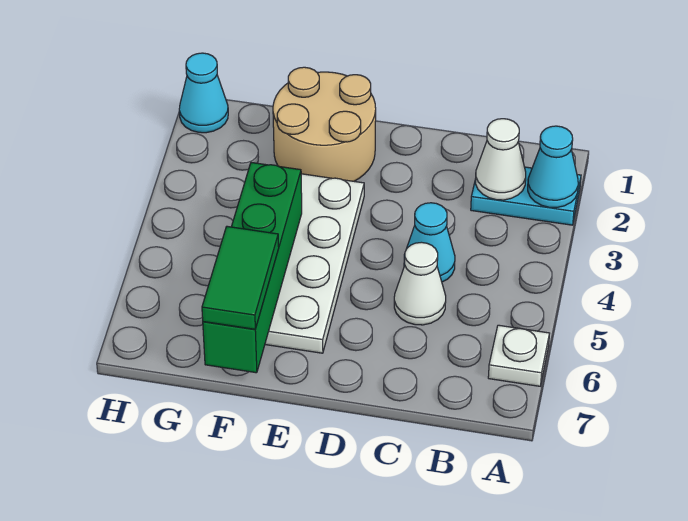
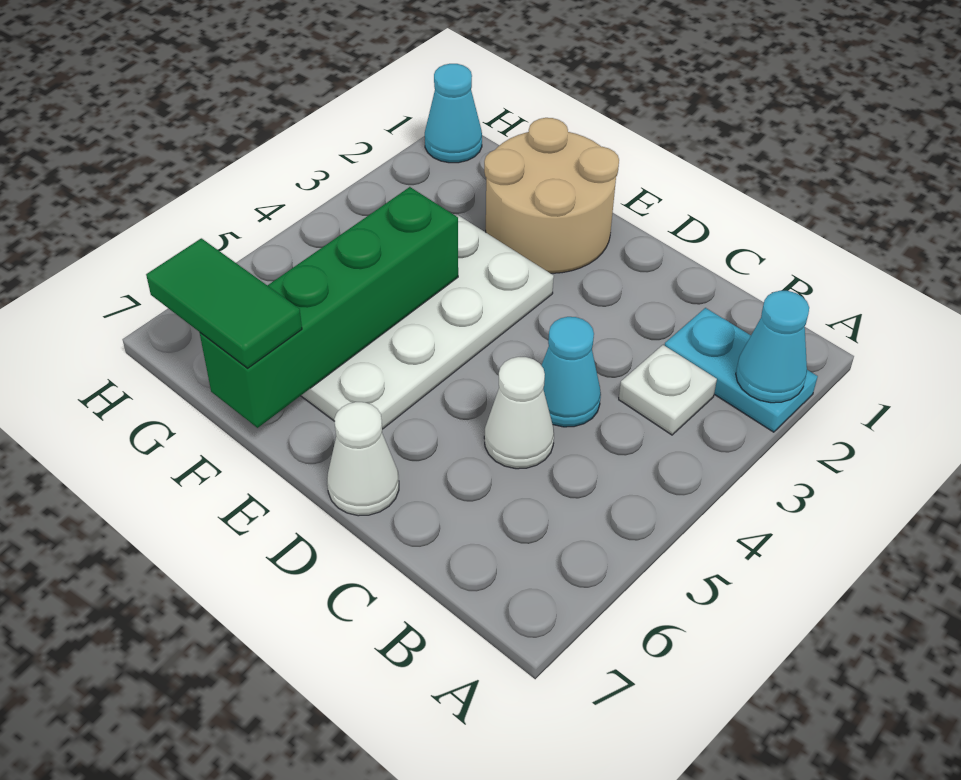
white 1x1 plate [488,325,550,386] -> white 1x1 plate moved to [619,345,717,435]
white 1x1 cone [476,119,526,200] -> white 1x1 cone moved to [327,402,399,516]
green 1x2 tile [202,226,279,329] -> green 1x2 tile turned to [146,238,302,368]

